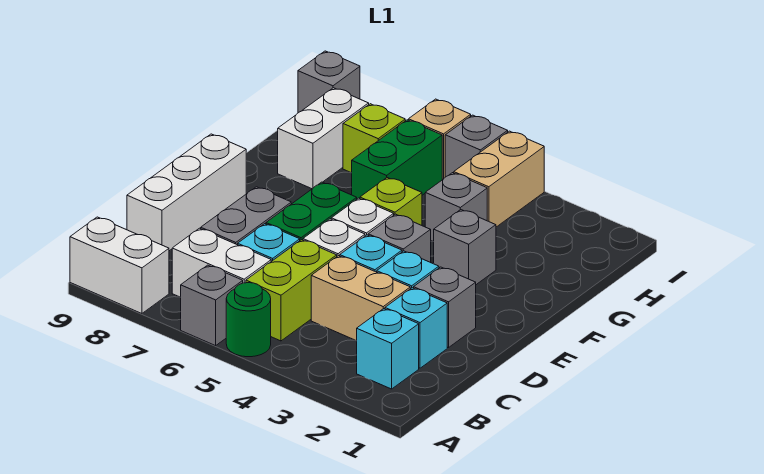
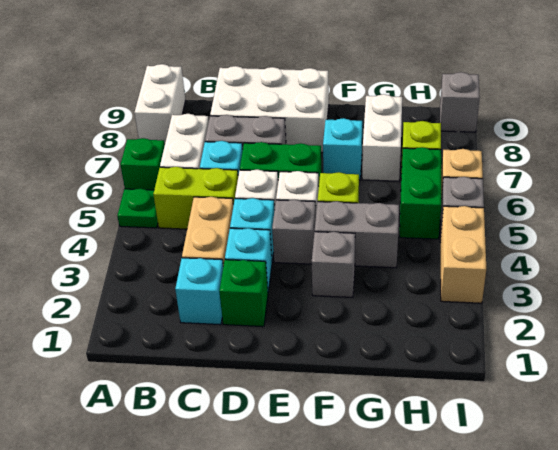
green 1x1 round brick [226,283,271,357] -> green 1x1 plate [117,189,158,228]
grey 1x1 brick [181,265,243,346] -> green 1x1 brick [121,138,165,190]
cyan 1x1 brick [357,309,419,389] -> cyan 1x1 brick moved to [323,118,362,180]
white 1x3 brick [127,134,246,251] -> white 2x3 brick [210,66,329,152]
grey 1x1 brick [414,267,476,348] -> green 1x1 brick [219,260,268,327]
grey 1x1 brick [425,173,487,242] -> grey 1x2 brick [315,201,399,268]
green 1x2 brick [352,120,443,199] -> green 1x2 brick turned to [400,147,441,239]
white 1x2 brick [278,88,369,189] -> white 1x2 brick turned to [362,94,402,181]
tan 1x2 brick [454,131,544,227] -> tan 1x2 brick turned to [440,206,486,303]

